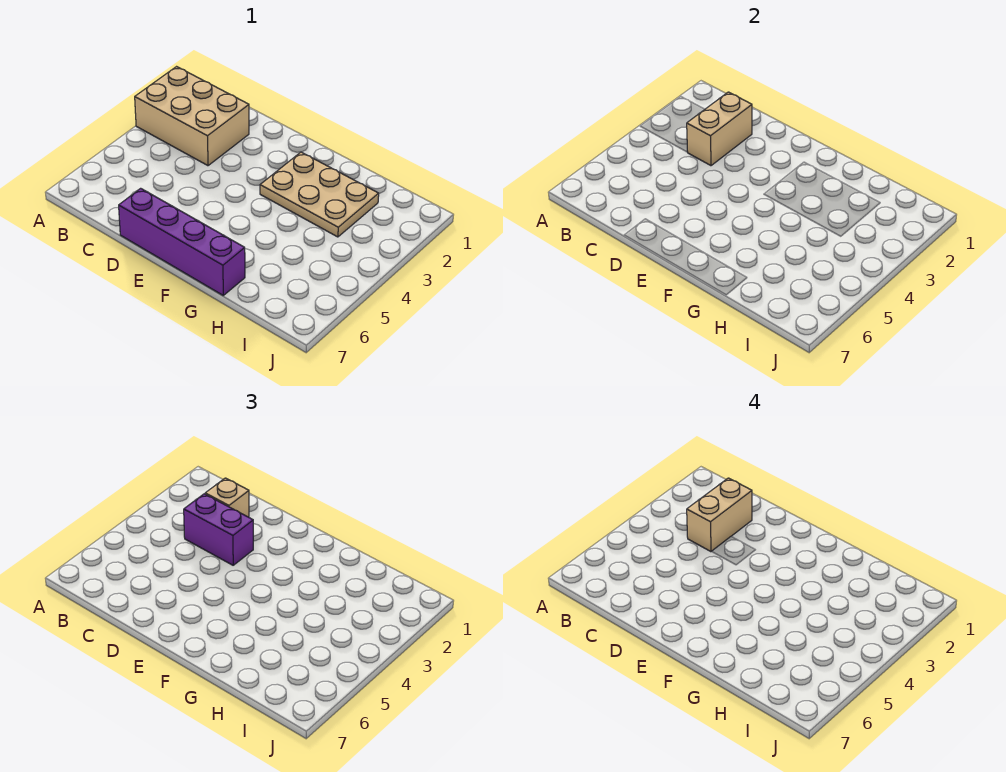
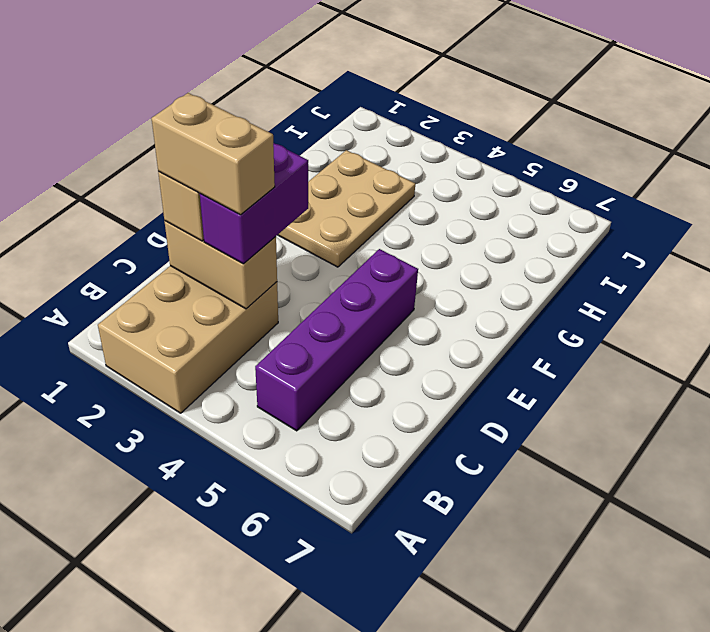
purple 1x4 brick [119,188,245,295] -> purple 1x4 brick moved to [255,249,418,431]

